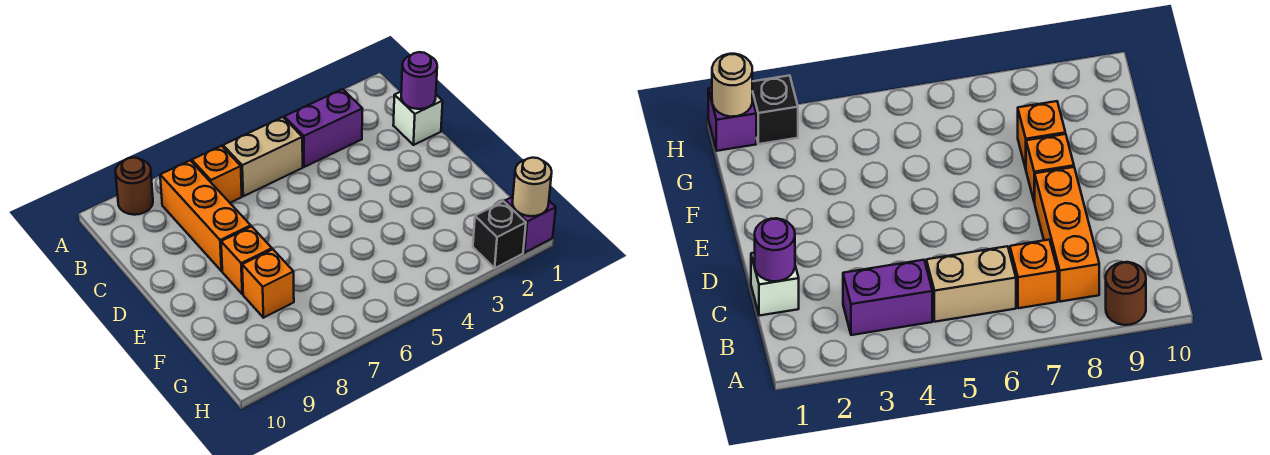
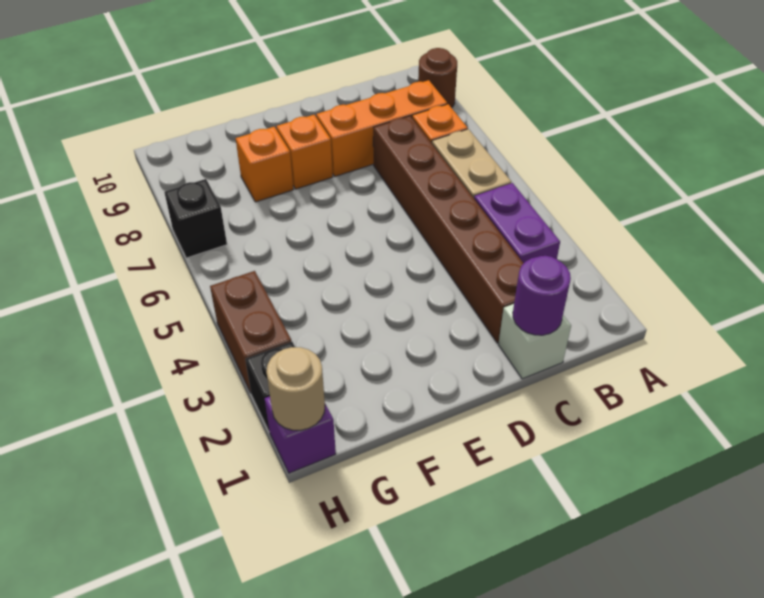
none -> brown 1x6 brick [373,116,524,343]
none -> brown 1x2 brick [210,271,292,393]
none -> black 1x1 brick [164,179,227,258]

